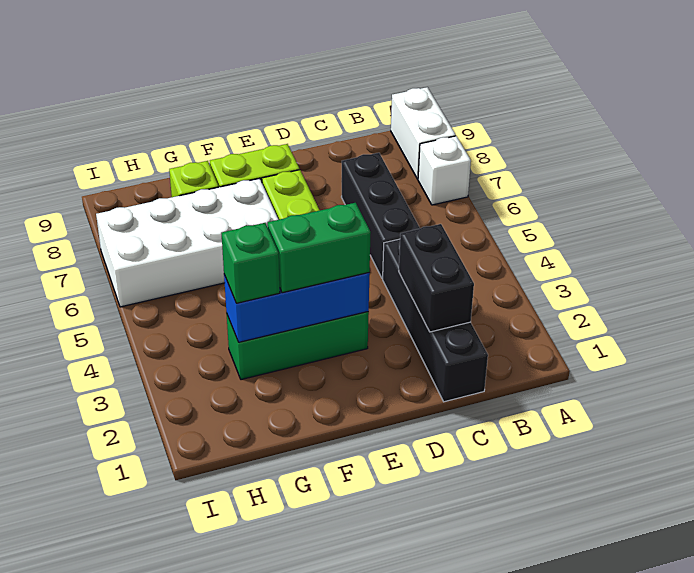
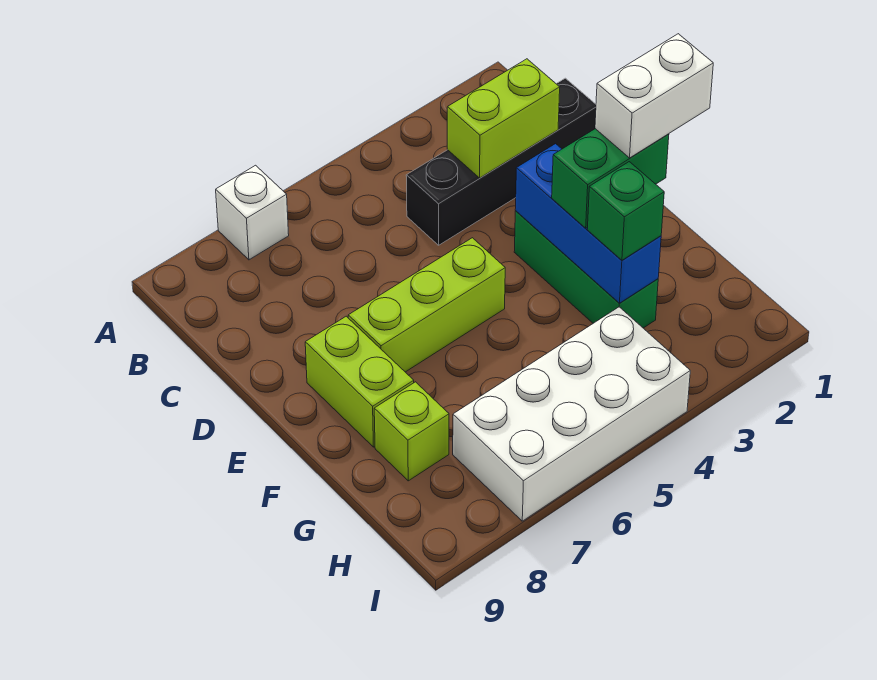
white 1x2 brick [391,87,456,179] -> white 1x2 brick moved to [595,34,713,158]
black 1x2 brick [399,224,474,332] -> lime 1x2 brick [447,59,560,178]
black 1x3 brick [342,153,420,278] -> none
green 1x2 brick [268,203,371,293] -> green 1x2 brick turned to [552,129,669,228]
white 2x4 brick [96,178,278,307] -> white 2x4 brick turned to [453,307,690,521]

